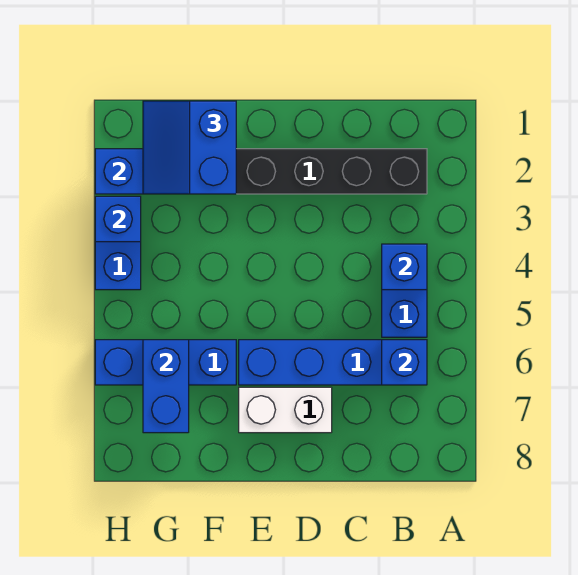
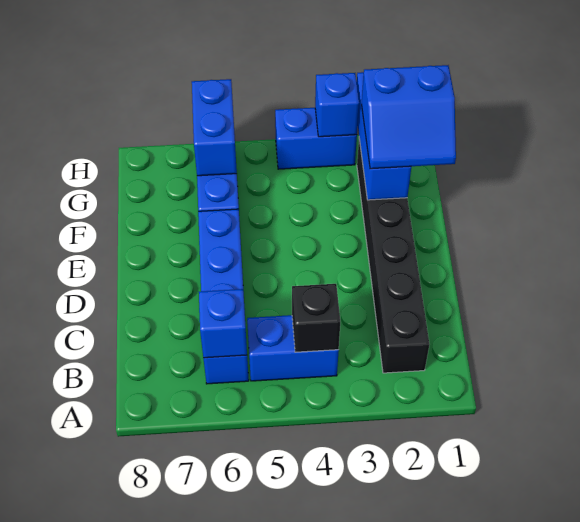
blue 1x1 brick [382,244,427,290] -> black 1x1 brick [292,284,340,352]
white 1x2 brick [239,387,332,433] -> none
blue 2x2 slope [143,101,236,194] -> blue 2x2 slope turned to [362,65,456,169]
blue 1x2 brick [143,340,189,433] -> blue 1x2 brick turned to [192,79,237,176]

